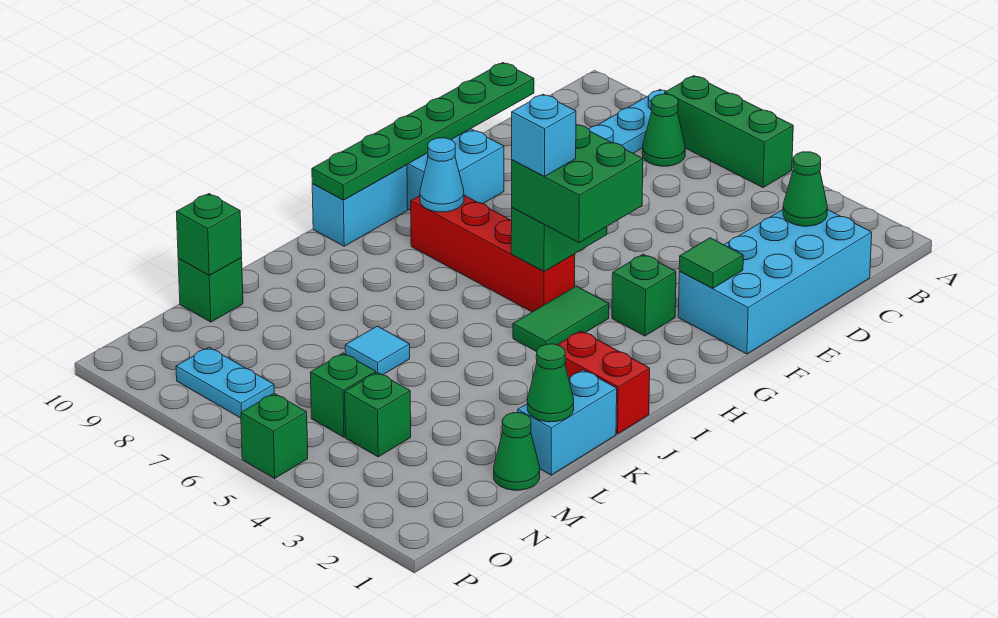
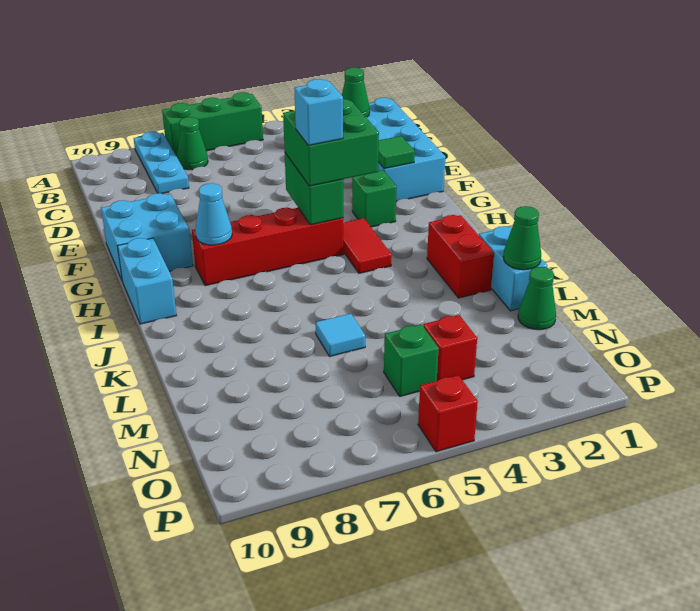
green 1x6 plate [312,63,534,200] -> none
green 1x2 tile [513,286,609,352] -> red 1x2 tile [343,218,392,273]
red 1x2 brick [558,331,650,434] -> red 1x2 brick turned to [427,215,494,298]
green 1x1 brick [178,258,243,322] -> none
green 1x1 brick [177,194,242,275] -> none
green 1x1 brick [345,372,411,457] -> red 1x1 brick [423,315,477,381]
cyan 1x2 plate [176,347,274,418] -> none
green 1x1 brick [241,393,308,478] -> red 1x1 brick [418,375,478,452]

